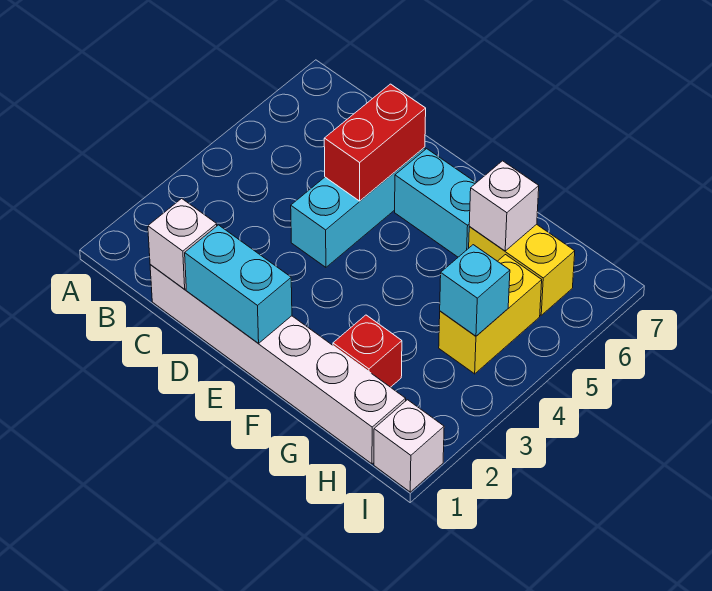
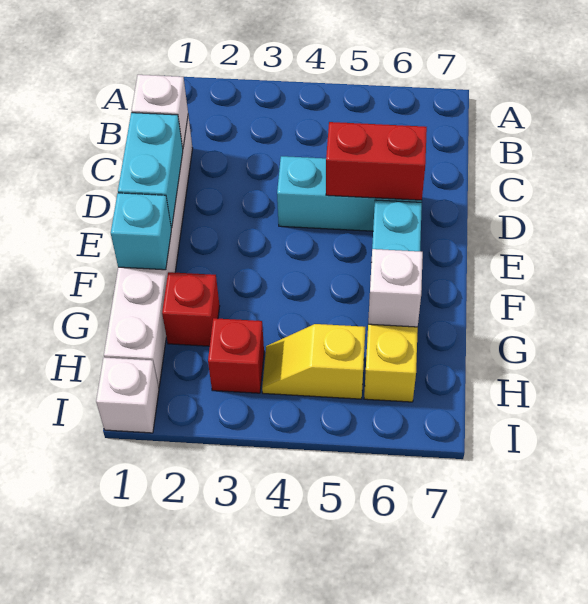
none -> red 1x1 brick [208,318,264,393]
yellow 1x2 brick [439,255,542,374] -> yellow 1x2 slope [262,324,366,399]
cyan 1x1 brick [440,245,510,336] -> cyan 1x1 brick moved to [111,193,171,270]

